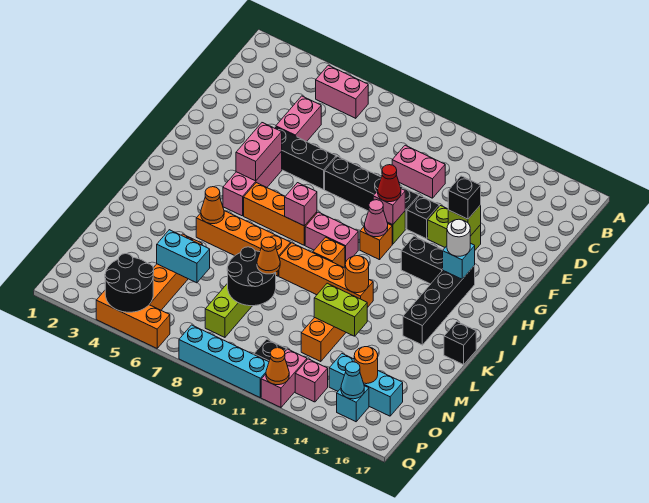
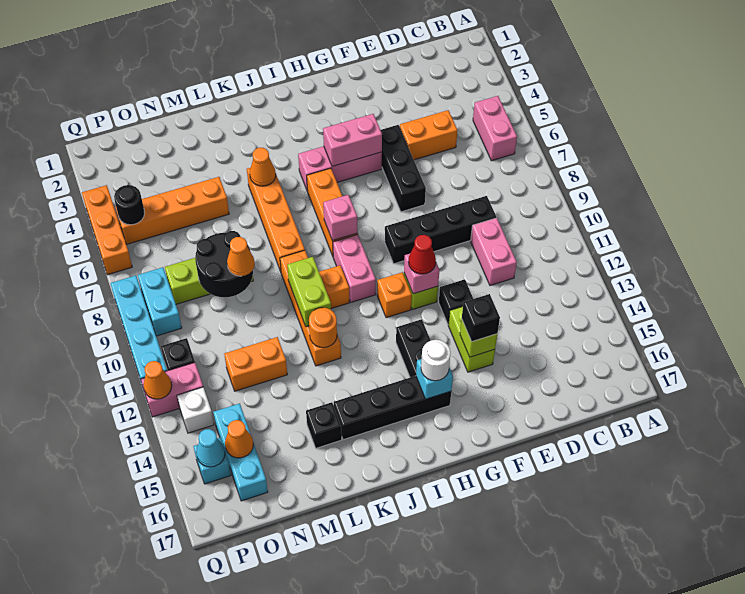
pink 1x2 brick [276,96,321,142] -> orange 1x2 brick [400,110,457,160]
black 1x4 brick [325,156,419,229] -> black 1x4 brick turned to [385,196,496,264]
pink 1x1 cone [364,200,388,237] -> none
black 1x1 brick [444,322,476,365] -> black 1x1 brick moved to [306,402,342,448]
lime 1x2 brick [314,283,367,336] -> lime 1x2 brick moved to [287,257,331,327]
cyan 1x2 brick [157,230,210,283] -> cyan 1x2 brick moved to [138,267,182,336]
orange 1x1 round brick [354,347,378,384] -> orange 1x1 cone [225,420,253,458]
black 2x2 round brick [105,254,154,312] -> black 1x1 round brick [114,185,145,225]
pink 1x1 brick [295,359,328,402] -> white 1x1 brick [177,387,214,433]

